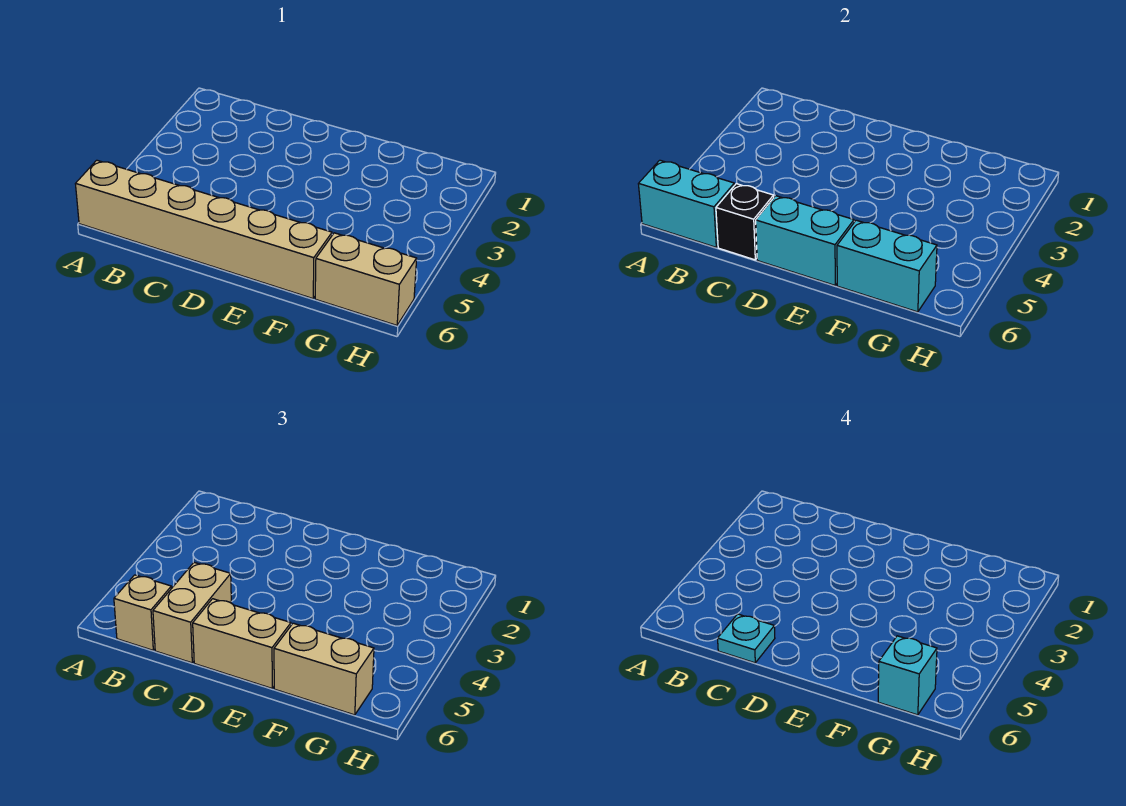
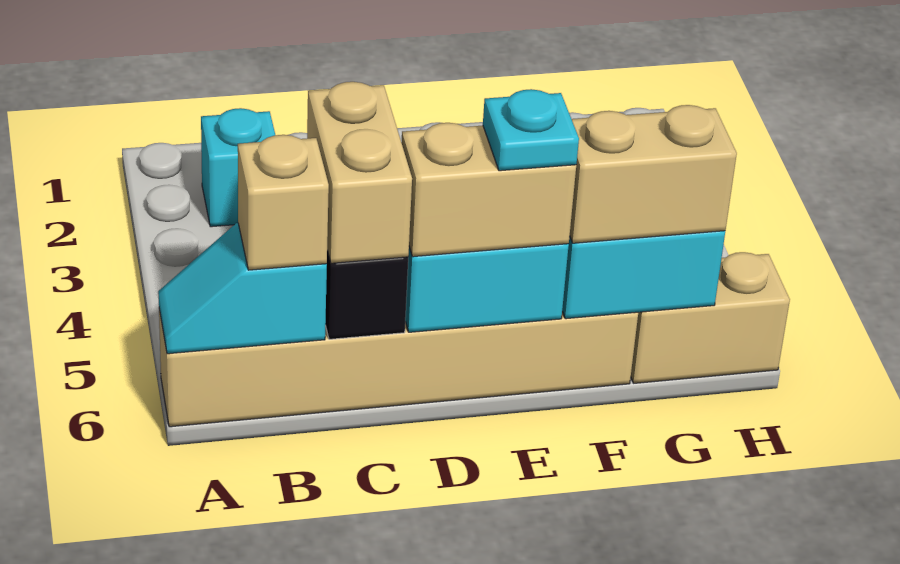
cyan 1x2 brick [638,160,734,247] -> cyan 1x2 slope [158,223,327,354]
cyan 1x1 plate [718,614,775,663] -> cyan 1x1 plate moved to [483,89,579,171]
cyan 1x1 brick [878,636,937,715] -> cyan 1x1 brick moved to [201,108,275,227]

